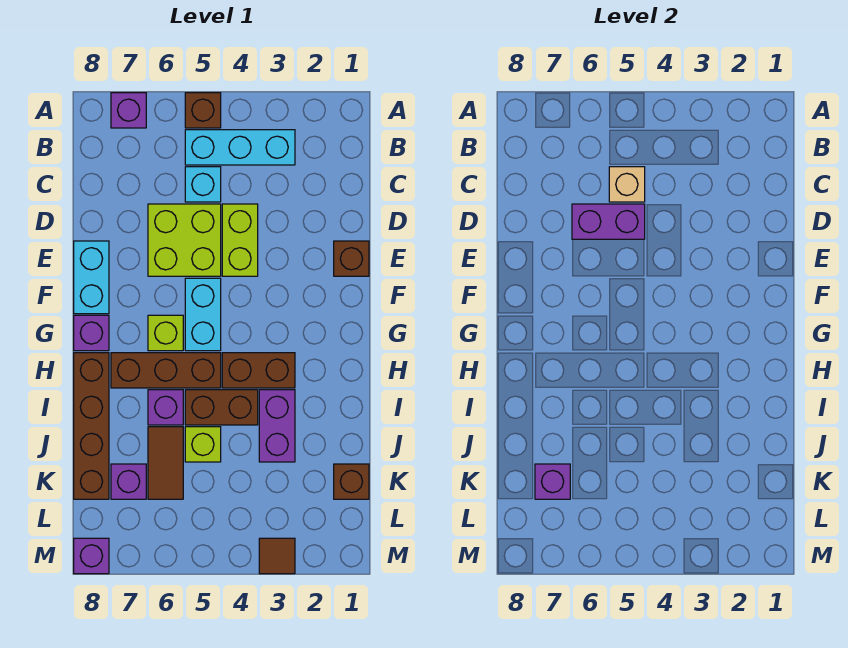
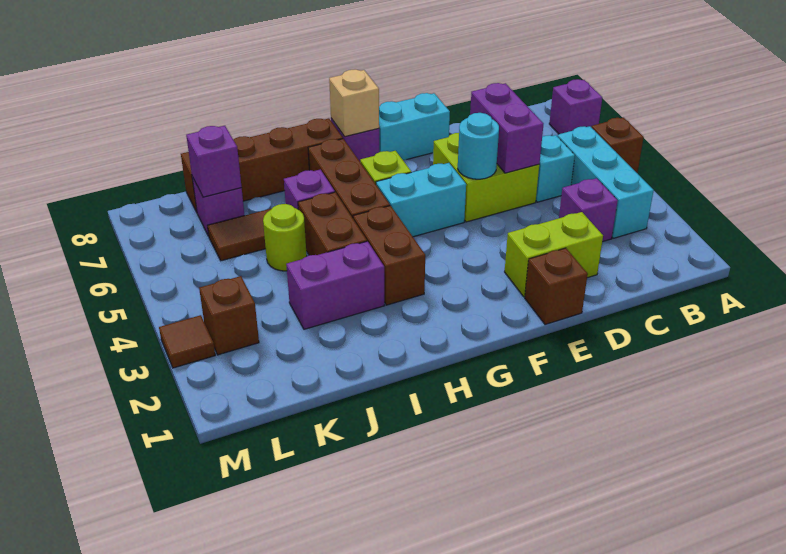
tan 1x1 brick [609,167,645,202] -> tan 1x1 brick moved to [329,69,379,137]
lime 1x2 brick [222,204,258,276] -> lime 1x2 brick moved to [505,212,603,297]
none -> cyan 1x1 round brick [458,113,499,179]
lime 1x1 brick [185,427,221,462] -> lime 1x1 round brick [263,204,307,271]
brown 1x1 brick [334,464,369,499] -> brown 1x1 brick moved to [199,276,259,355]
purple 1x1 brick [74,538,109,574] -> purple 1x1 brick moved to [559,178,618,242]

